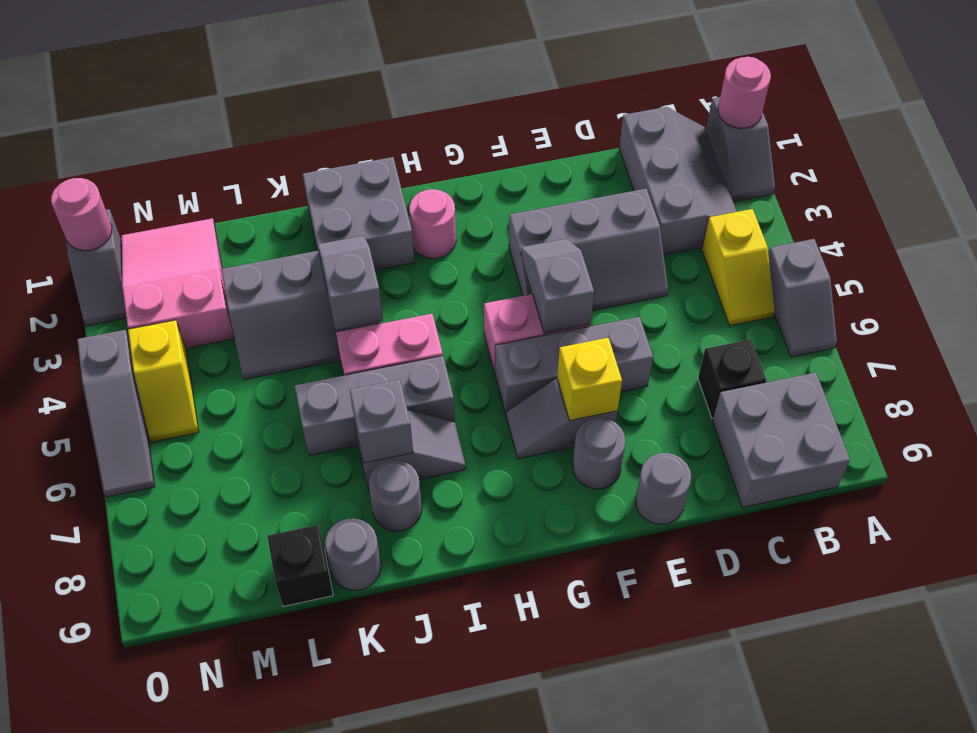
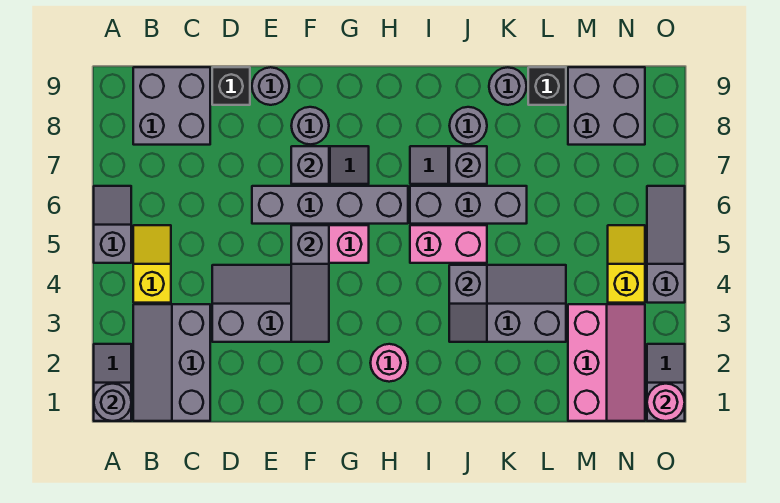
pink 1x1 round brick [718,57,771,128] -> grey 1x1 round brick [94,384,131,421]
black 1x1 brick [698,339,766,418] -> black 1x1 brick moved to [212,67,250,105]
grey 1x3 brick [495,317,653,415] -> grey 1x4 brick [252,186,408,224]
grey 1x2 slope [521,238,594,333] -> grey 1x3 slope [291,225,329,342]
yellow 1x1 brick [557,338,622,421] -> grey 1x1 brick [291,146,329,184]
grey 2x2 brick [303,157,414,270] -> grey 2x2 brick moved to [568,67,645,145]
pink 2x3 slope [122,218,234,348] -> pink 2x3 slope turned to [568,304,645,421]

